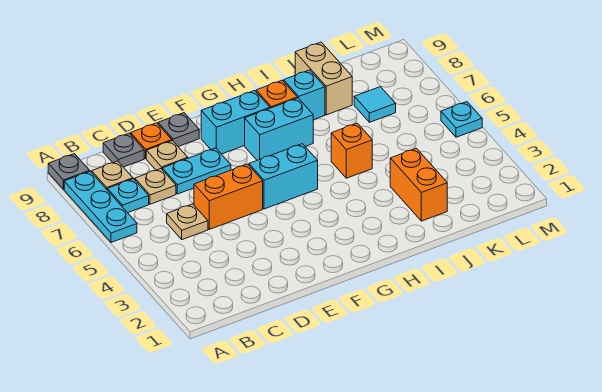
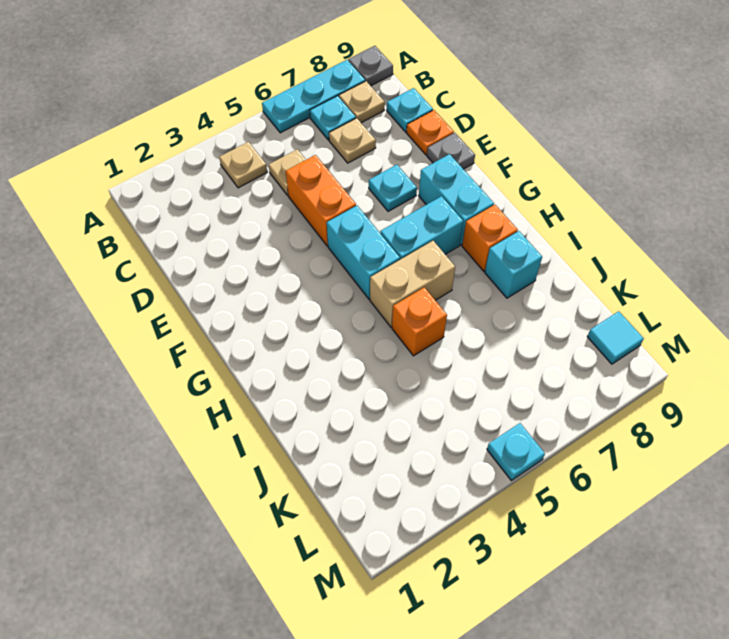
grey 1x1 plate [103,133,144,167] -> cyan 1x1 plate [387,88,433,132]
cyan 1x2 plate [162,148,231,194] -> cyan 1x1 plate [369,165,417,211]
tan 1x1 plate [146,141,188,170] -> tan 1x1 plate moved to [219,142,267,188]
cyan 1x2 brick [245,98,313,160] -> cyan 1x2 brick turned to [380,196,463,259]
orange 1x2 brick [390,148,447,221] -> none
tan 1x2 brick [295,42,352,115] -> tan 1x2 brick moved to [370,241,455,327]
cyan 1x1 tile [354,87,396,122] -> cyan 1x1 tile moved to [587,311,644,364]

